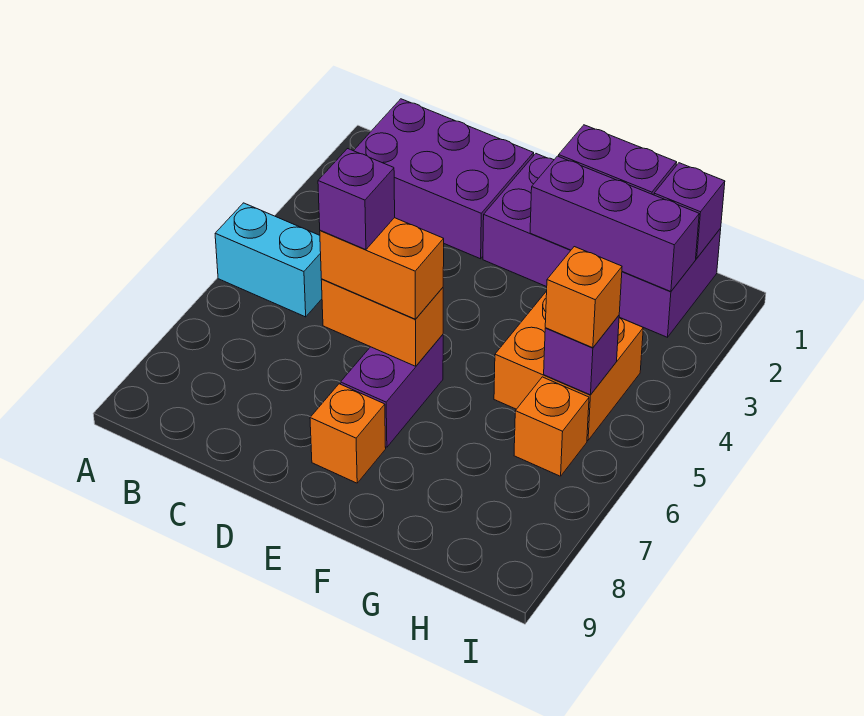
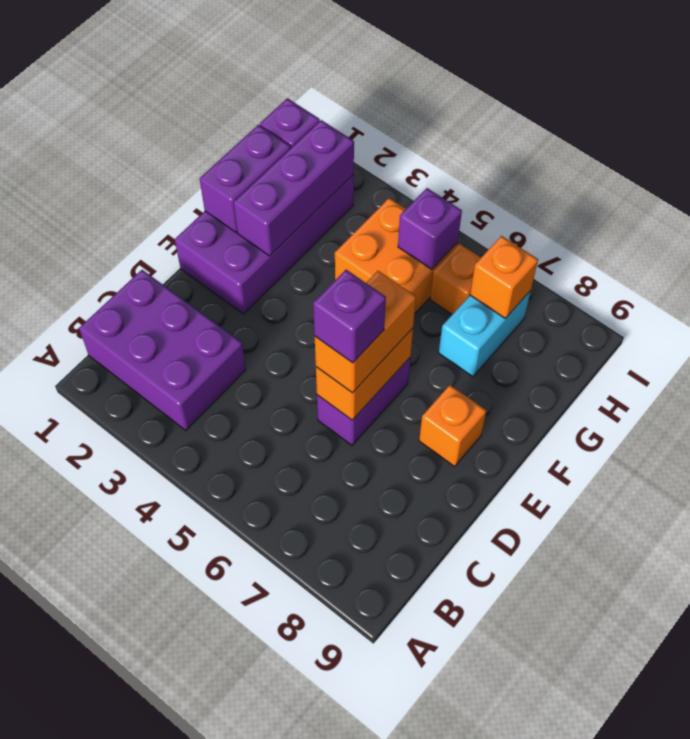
cyan 1x2 brick [215,203,322,317] -> cyan 1x2 brick moved to [439,291,531,377]
purple 2x3 brick [354,99,534,259] -> purple 2x3 brick turned to [79,270,246,430]
purple 1x2 brick [341,335,443,447] -> purple 1x2 brick turned to [317,358,410,445]
orange 1x1 brick [545,247,622,348] -> orange 1x1 brick moved to [470,236,538,319]

